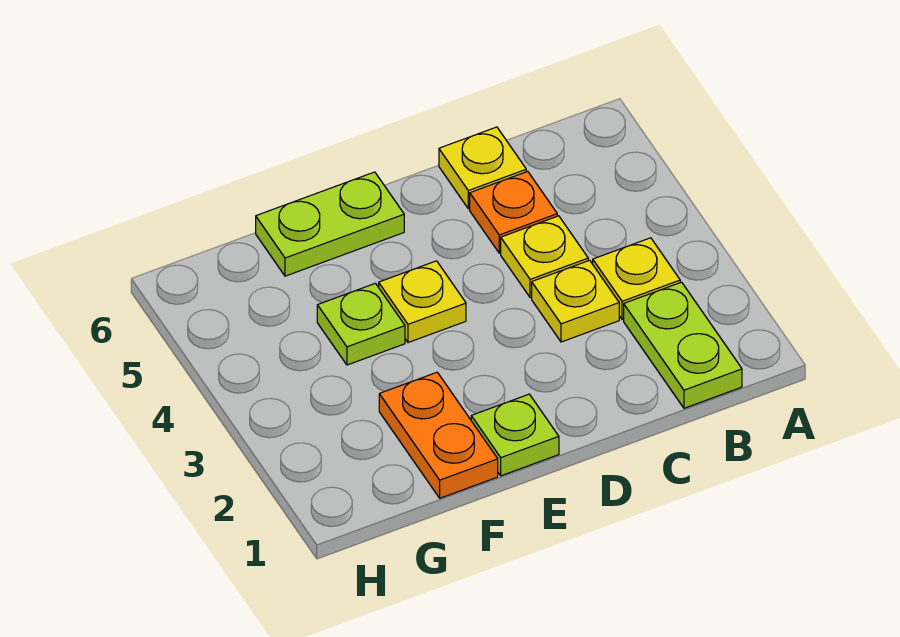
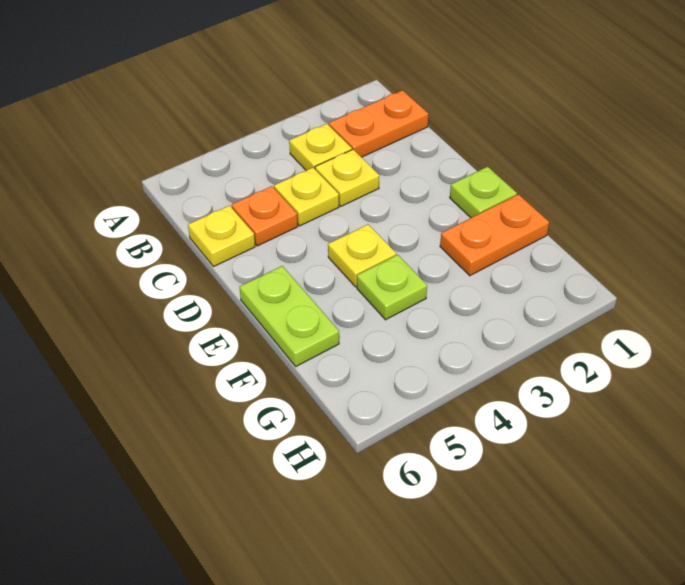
lime 1x2 plate [624,282,742,408] -> orange 1x2 plate [329,90,428,157]

